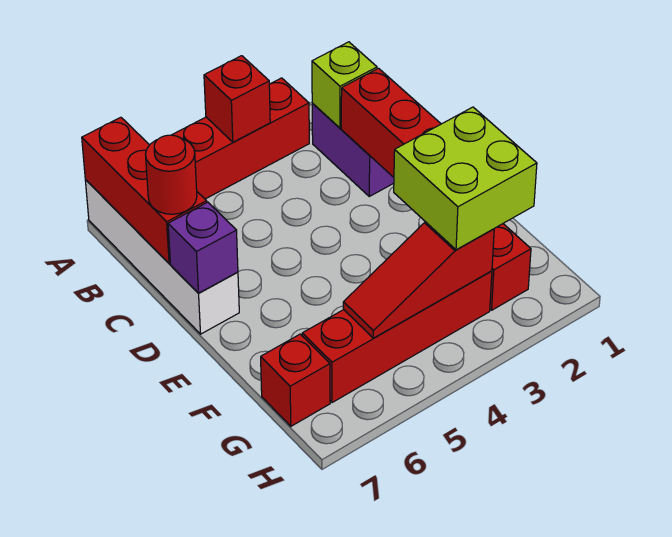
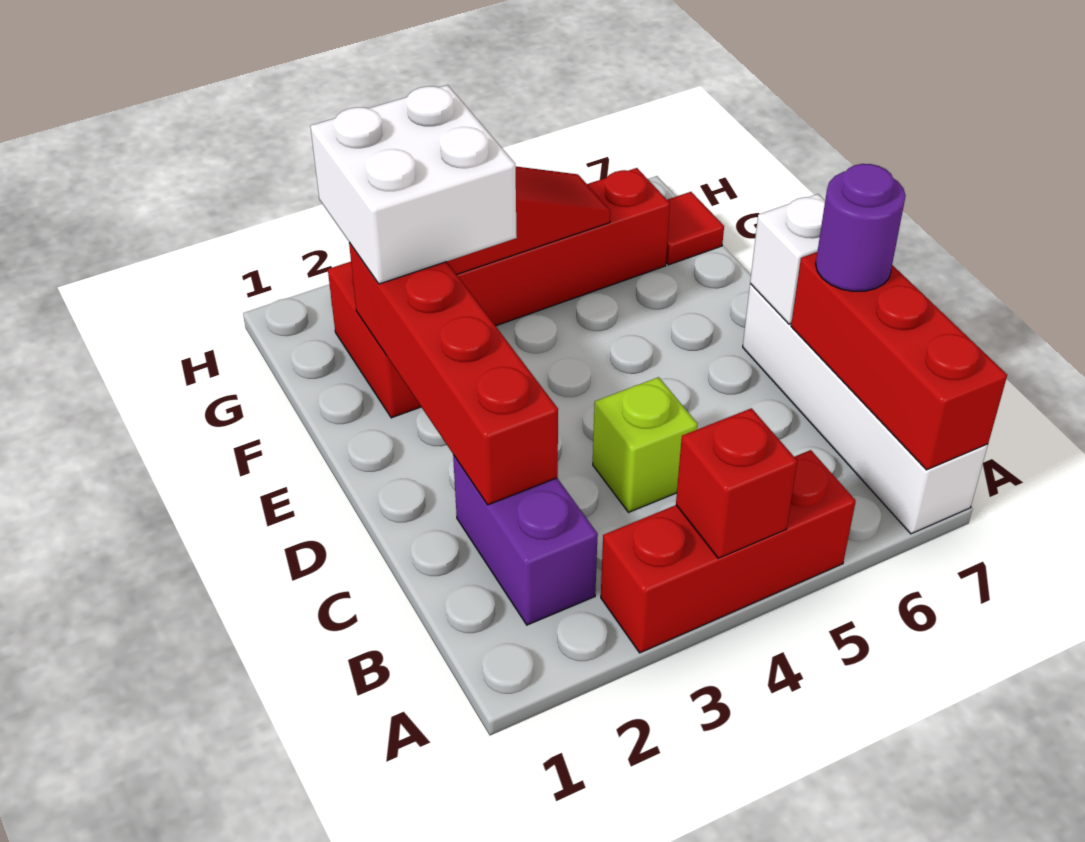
lime 1x1 brick [312,42,377,128] -> lime 1x1 brick moved to [593,377,697,512]
red 1x1 round brick [145,135,197,214] -> purple 1x1 round brick [816,164,906,291]
purple 1x1 brick [168,202,238,293] -> white 1x1 brick [750,194,825,324]
lime 2x2 brick [394,107,537,250] -> white 2x2 brick [310,85,517,284]
red 1x1 brick [261,334,330,426] -> red 1x1 tile [666,192,724,265]

